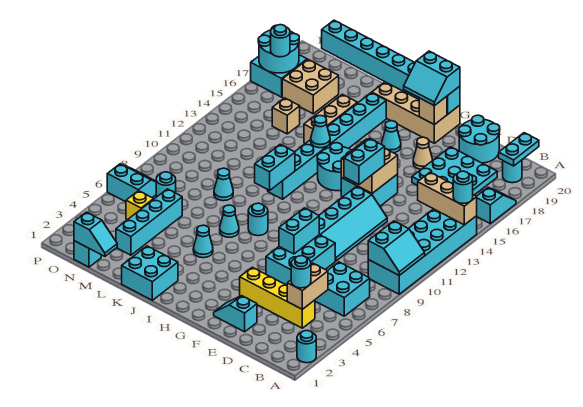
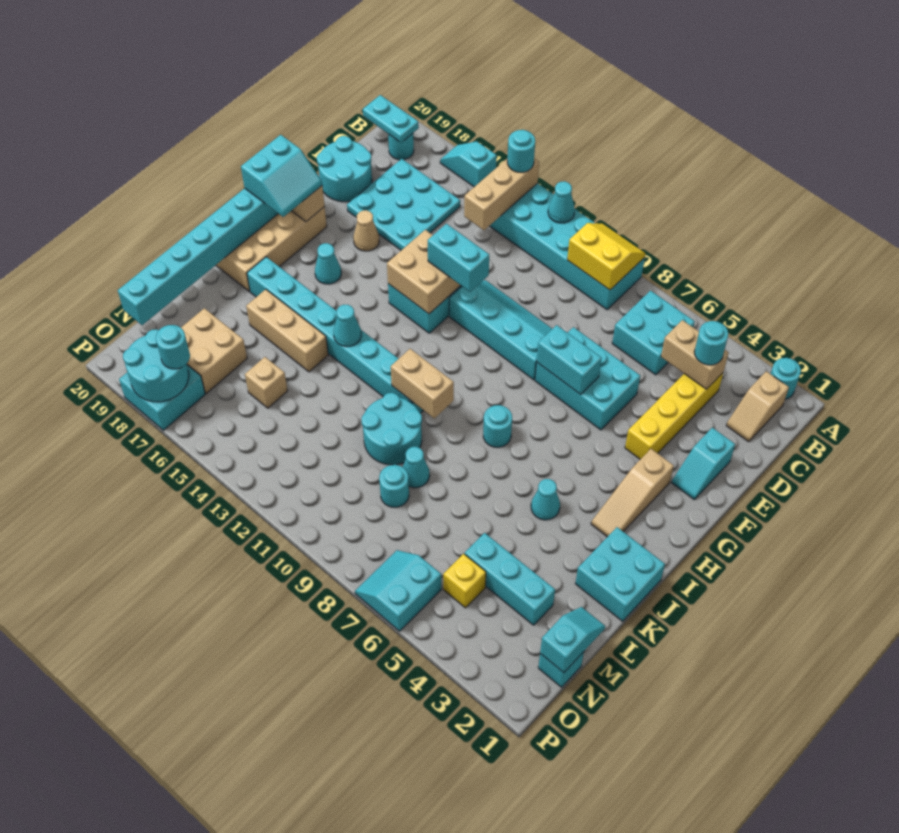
cyan 2x2 slope [368,221,425,275] -> yellow 2x2 slope [567,223,645,290]
none -> tan 1x2 slope [726,371,789,442]
none -> tan 1x3 slope [591,449,674,537]
cyan 2x2 round brick [317,143,352,191] -> cyan 2x2 round brick moved to [362,393,422,465]
cyan 1x1 cone [220,205,239,237] -> cyan 1x1 cone moved to [548,181,575,223]
cyan 1x2 brick [255,144,295,190] -> tan 1x2 brick [391,349,454,418]
cyan 1x4 brick [116,189,182,255] -> cyan 1x3 brick [465,533,555,625]
cyan 1x1 round brick [156,172,176,197] -> cyan 1x1 round brick moved to [379,465,409,507]

